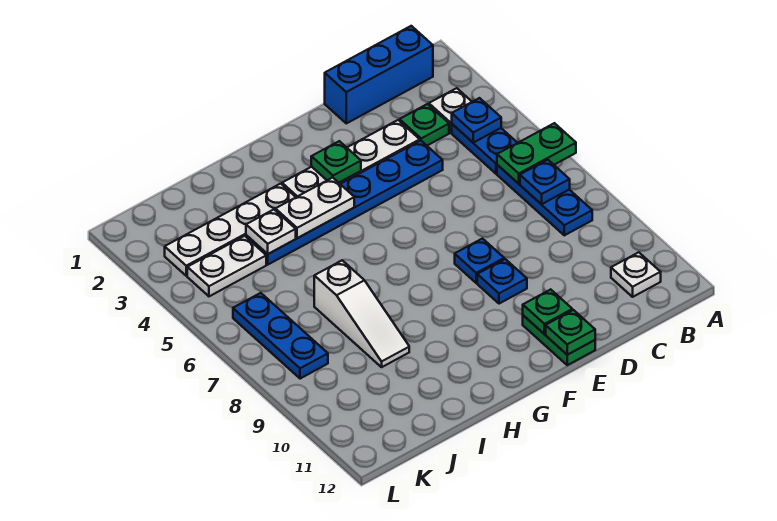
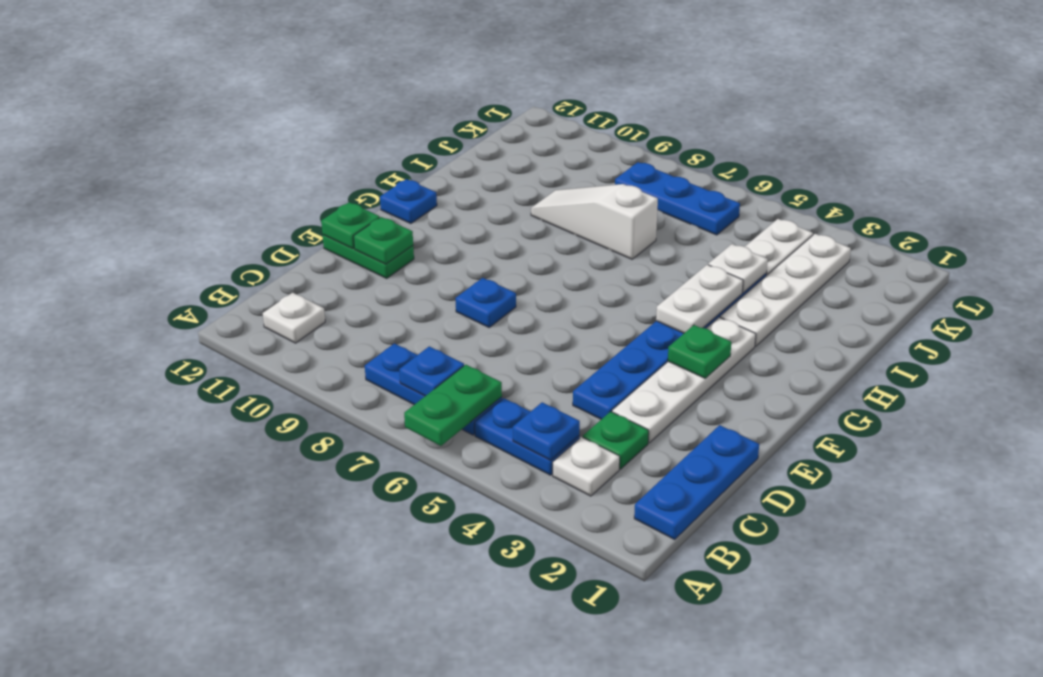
blue 1x3 brick [325,26,433,123] -> blue 1x3 plate [634,425,759,539]
blue 1x1 plate [477,259,527,304] -> blue 1x1 plate moved to [380,179,437,224]

